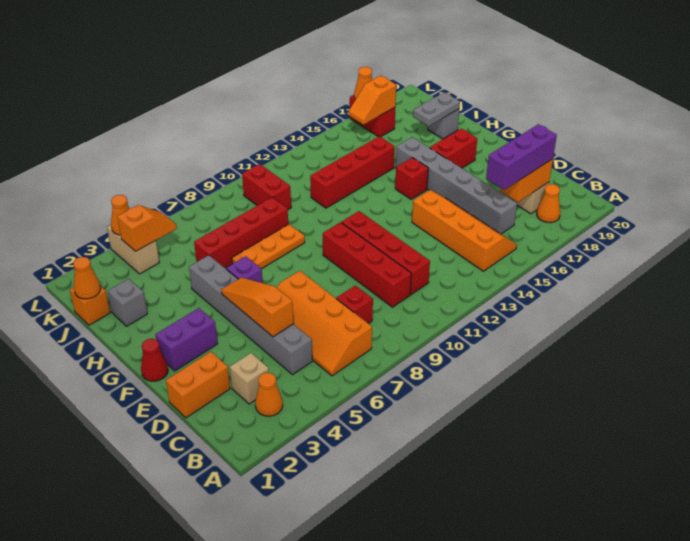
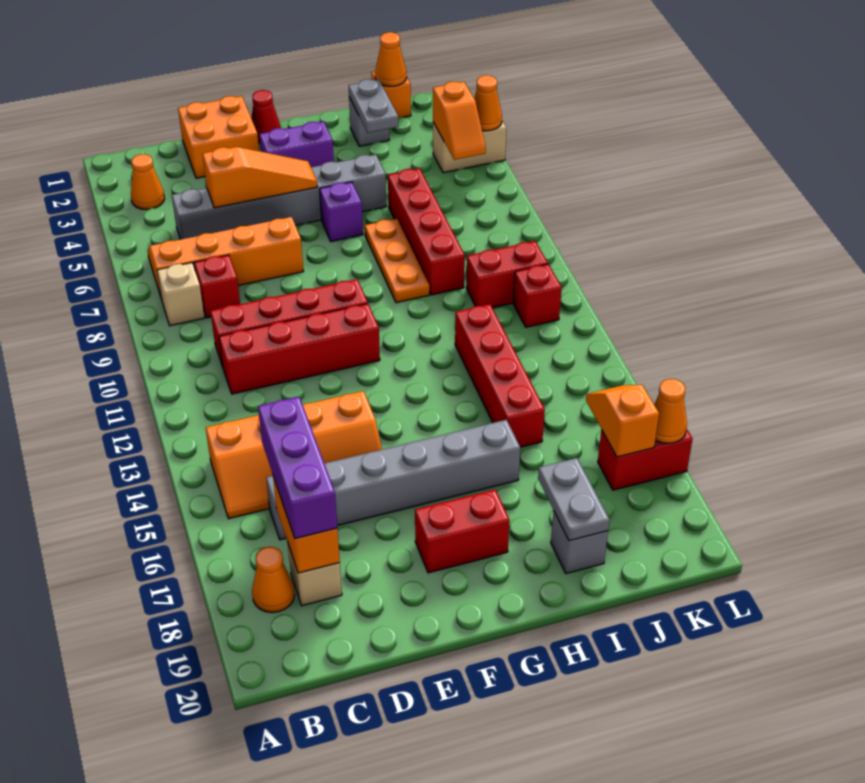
tan 1x1 brick [230,353,269,404] -> tan 1x1 brick moved to [157,263,204,326]
orange 1x2 brick [166,352,230,418] -> orange 2x2 brick [178,96,259,178]
purple 1x2 brick [155,308,218,371] -> purple 1x2 brick turned to [259,121,334,167]
red 1x1 brick [395,158,428,199] -> red 1x1 brick moved to [513,264,562,327]
red 1x2 brick [430,129,477,168] -> red 1x2 brick turned to [415,490,510,573]
none -> grey 1x2 plate [348,79,398,133]

